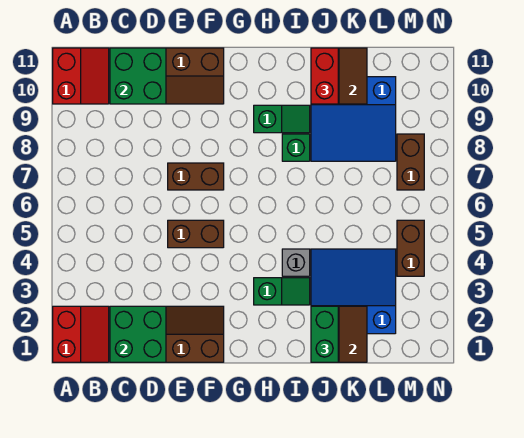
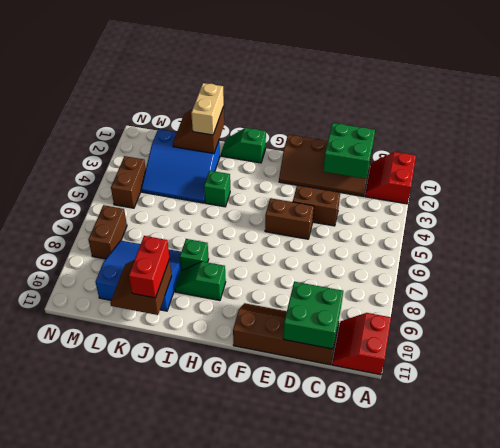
brown 1x2 brick [168,163,224,190] -> brown 1x2 brick moved to [293,185,340,226]
green 1x2 slope [254,278,310,305] -> green 1x2 slope moved to [221,128,266,163]
grey 1x1 brick [282,249,310,276] -> green 1x1 brick [204,171,230,207]
green 1x2 brick [311,306,338,362] -> tan 1x2 brick [191,83,224,135]

